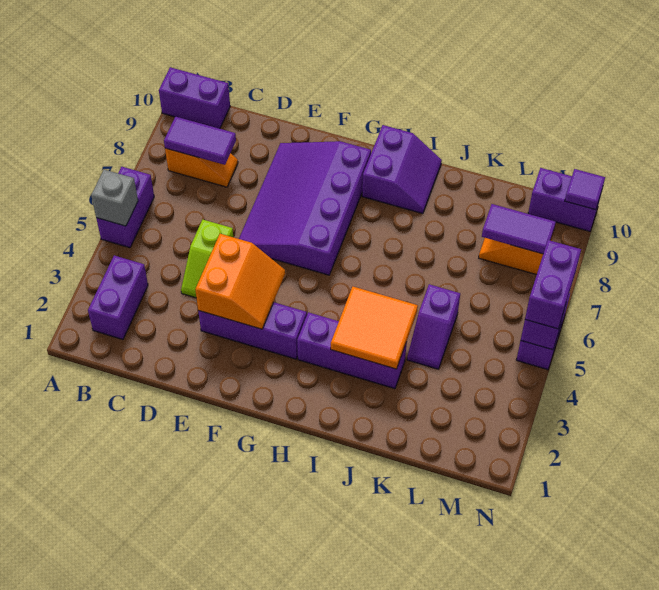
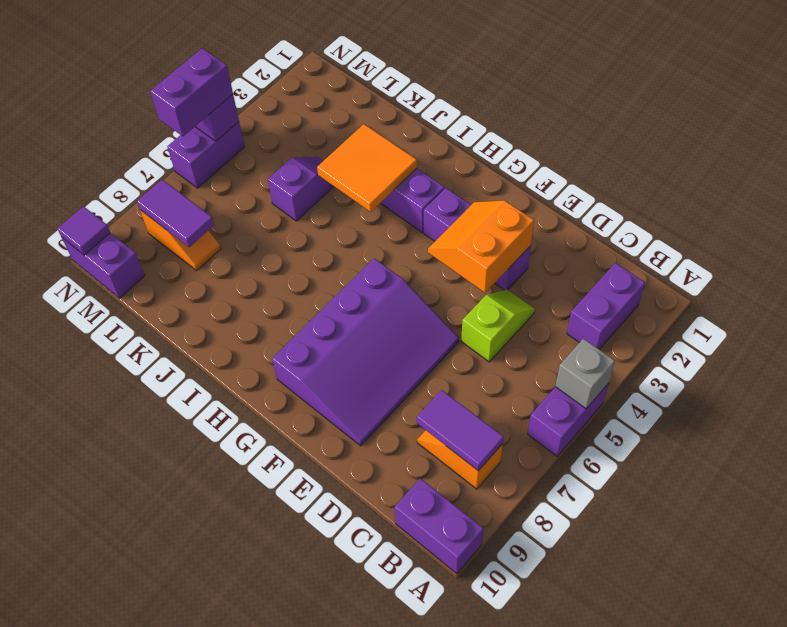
purple 2x2 slope [362,125,442,214] -> none

